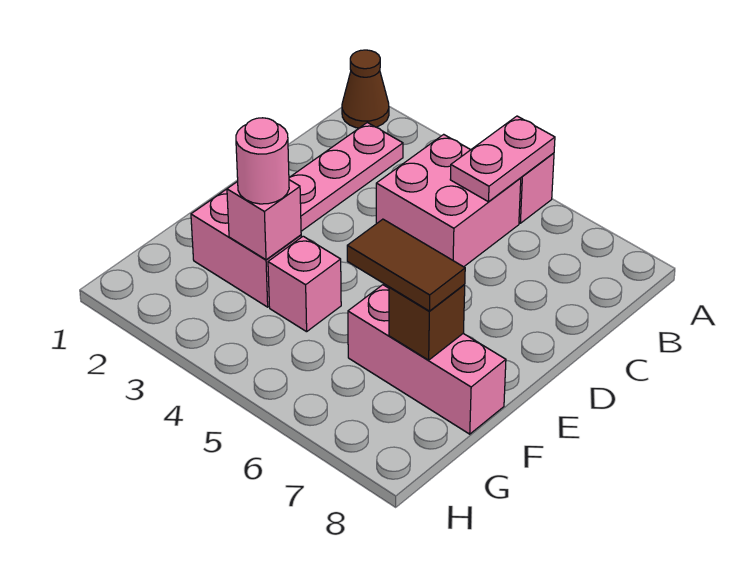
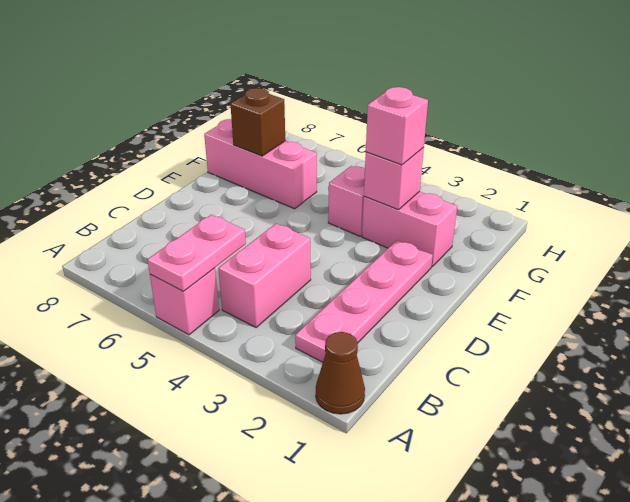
pink 2x2 brick [376,134,521,267] -> pink 1x2 brick [218,224,311,328]
pink 1x1 round brick [236,118,289,204] -> pink 1x1 brick [366,87,428,165]
brown 1x2 tile [347,219,465,311] -> none

